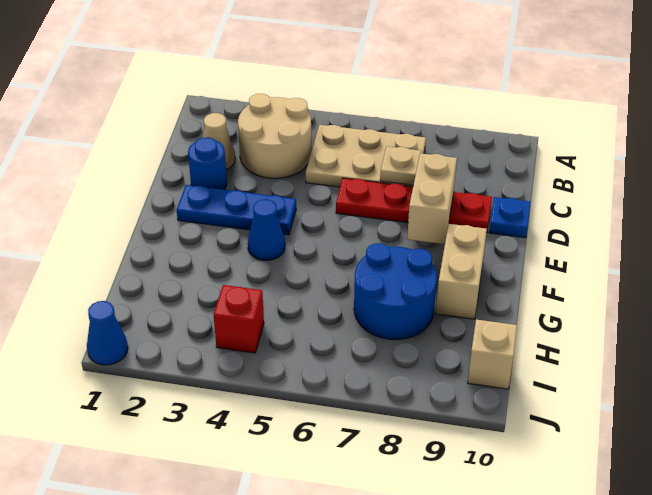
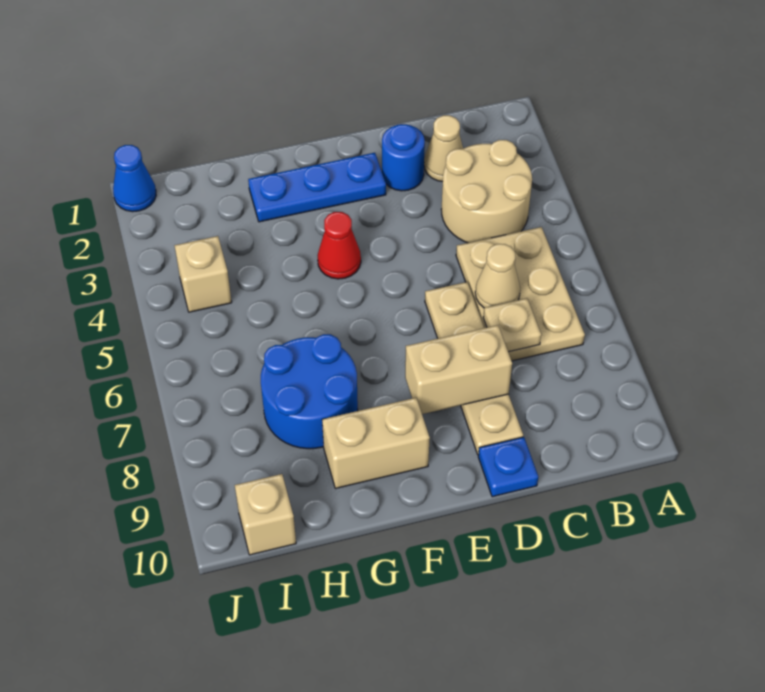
none -> tan 1x1 cone [475,244,520,308]
red 1x4 plate [336,178,492,233] -> tan 1x4 plate [425,282,523,455]
blue 1x3 plate [177,185,296,235] -> blue 1x3 plate turned to [248,153,386,222]
blue 1x1 cone [248,199,285,260] -> red 1x1 cone [318,212,361,279]
red 1x1 brick [214,285,264,353] -> tan 1x1 brick [174,236,232,312]

